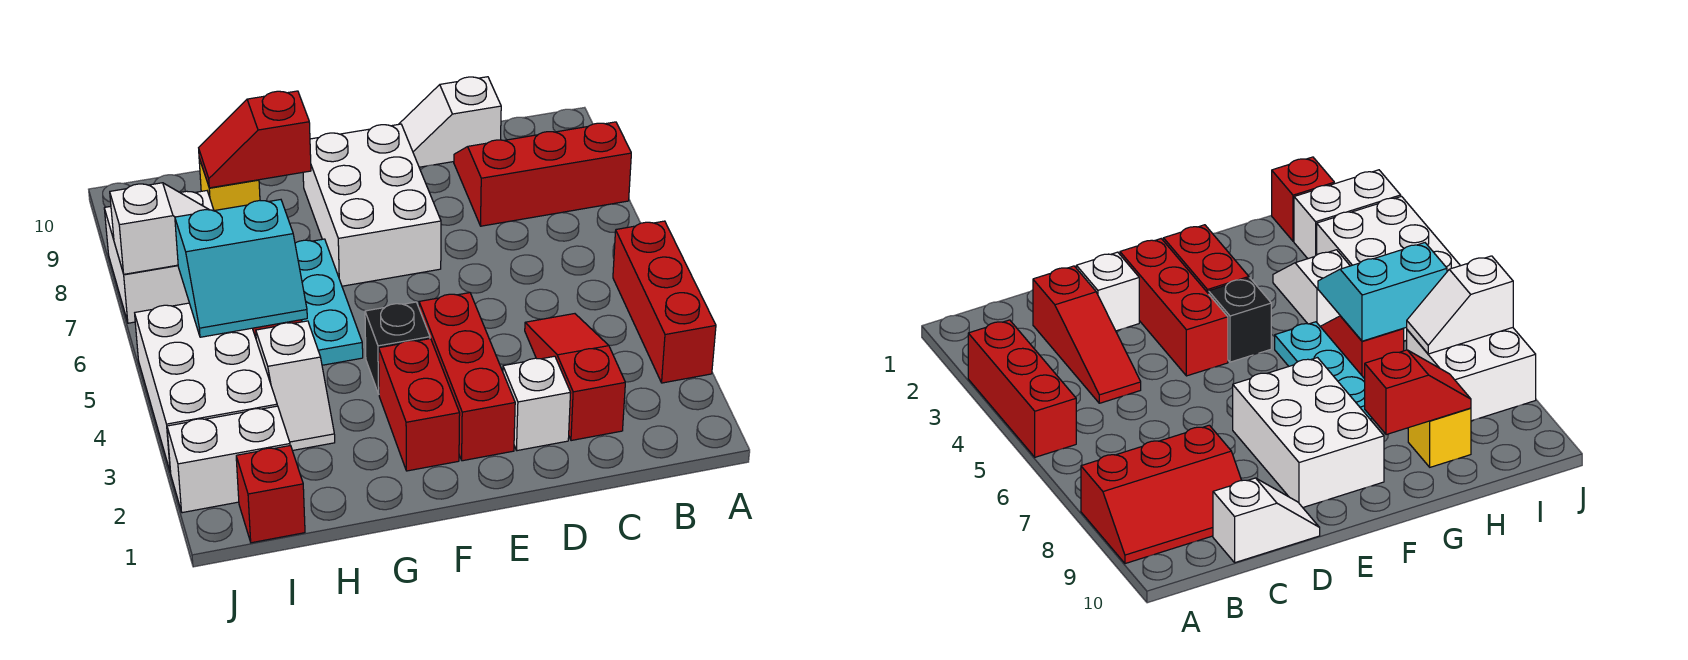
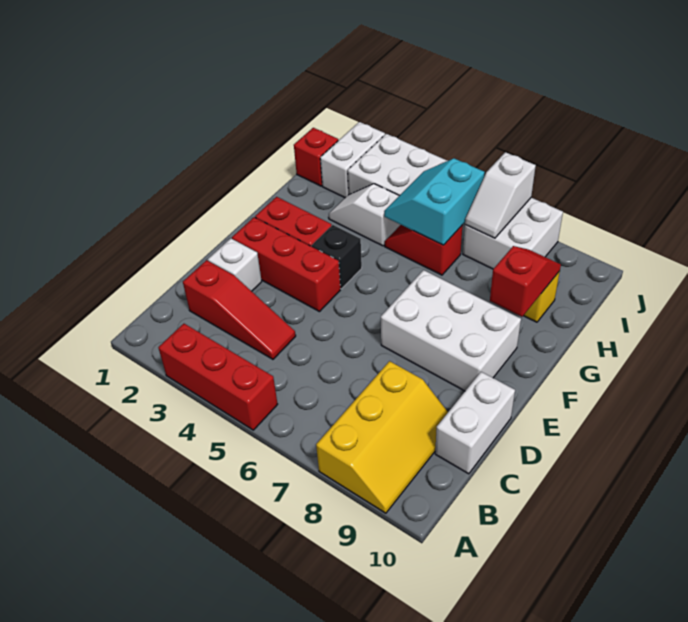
red 2x3 slope [454,122,631,226] -> yellow 2x3 slope [316,361,448,513]
white 1x2 slope [399,77,501,167] -> white 1x2 brick [435,372,515,474]
cyan 1x3 plate [295,239,363,365] -> none

